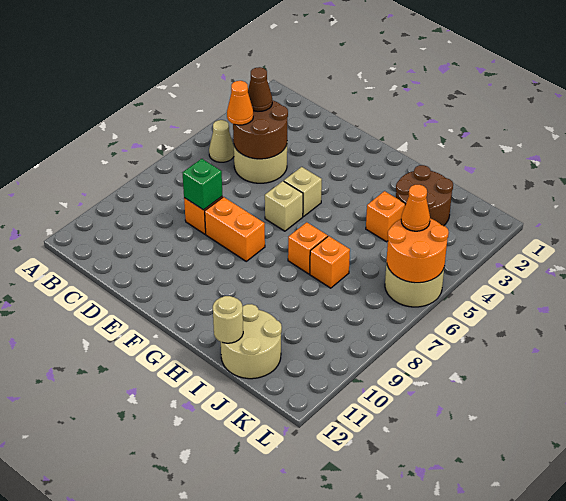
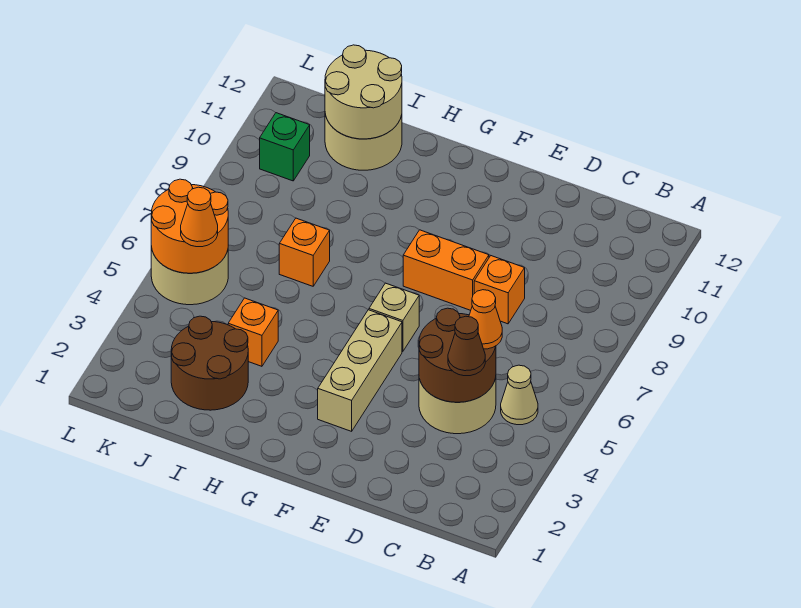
green 1x1 brick [183,159,222,210] -> green 1x1 brick moved to [260,113,310,181]
tan 1x1 brick [284,167,322,216] -> tan 1x3 brick [318,310,402,431]
orange 1x1 brick [288,222,328,274] -> none
tan 1x1 round brick [213,296,243,343] -> tan 2x2 round brick [325,45,402,139]

